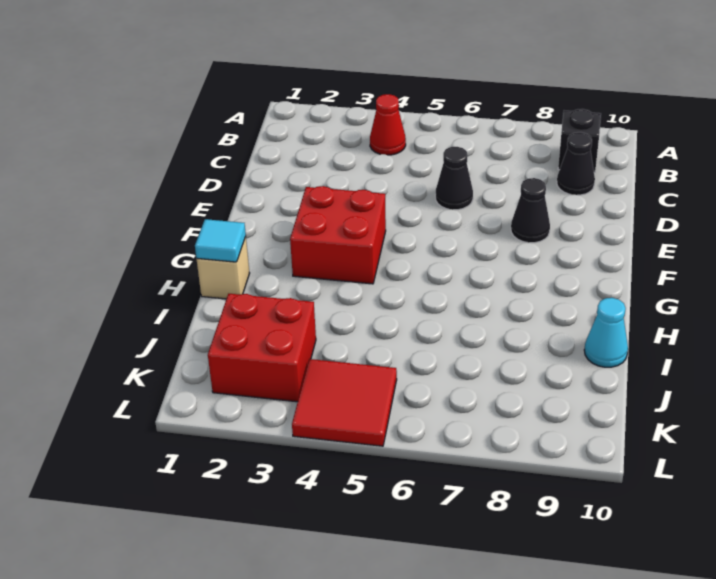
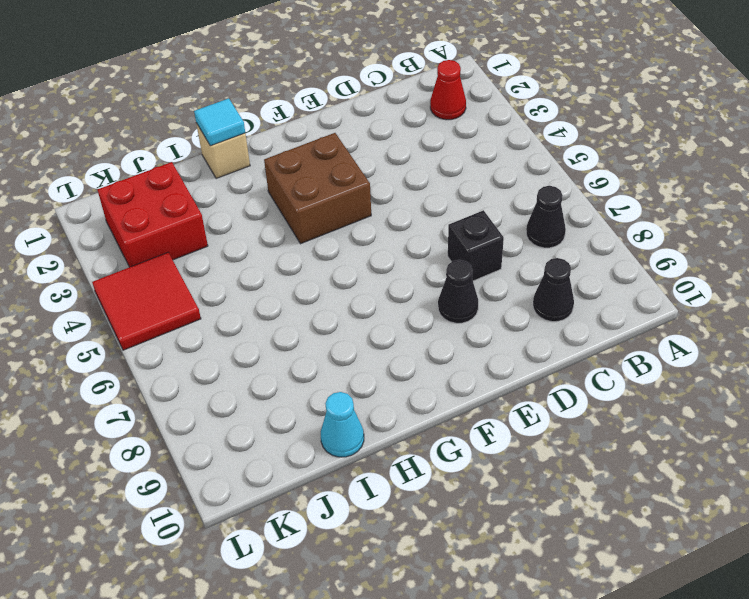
red 1x1 cone [370,94,406,155] -> red 1x1 cone moved to [430,60,466,120]
black 1x1 brick [558,109,601,173] -> black 1x1 brick moved to [448,210,504,281]
black 1x1 cone [435,147,473,210] -> black 1x1 cone moved to [526,186,566,248]
red 2x2 brick [290,186,386,284] -> brown 2x2 brick [264,133,371,244]

